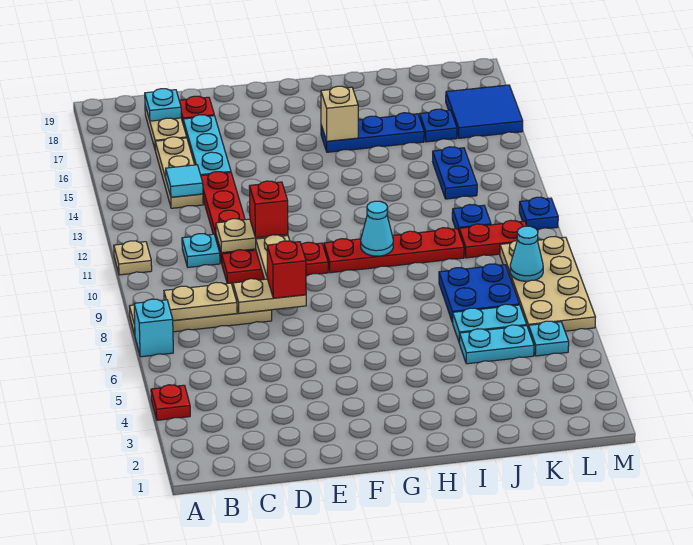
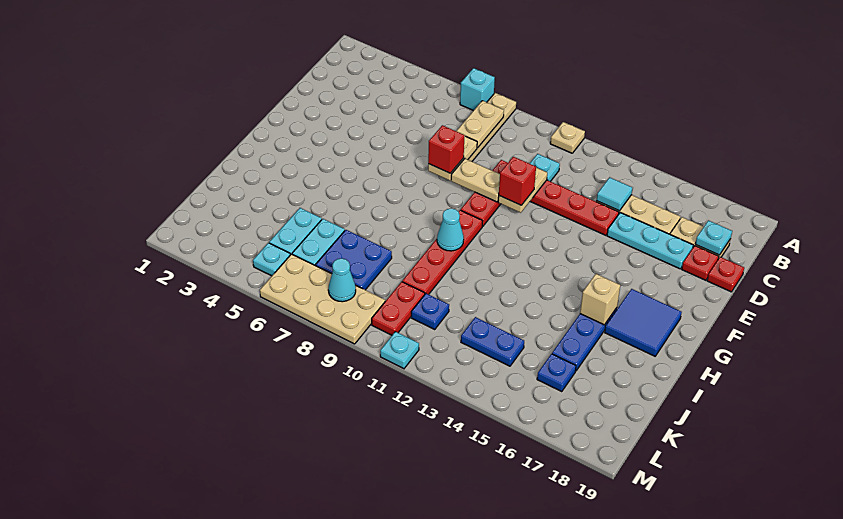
red 1x1 plate [151,385,190,420] -> red 1x1 plate moved to [707,257,744,292]
blue 2x2 tile [446,85,523,138] -> blue 2x2 tile moved to [605,289,682,356]
blue 1x1 plate [519,197,558,230] -> cyan 1x1 plate [380,332,419,369]

